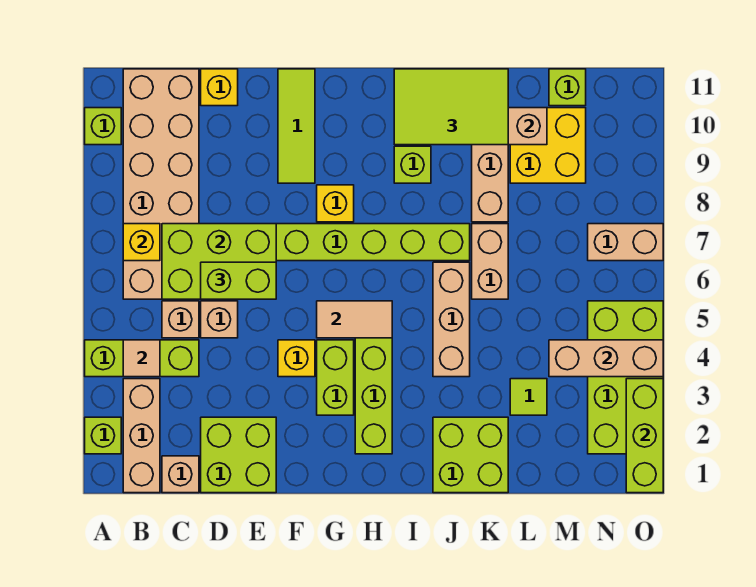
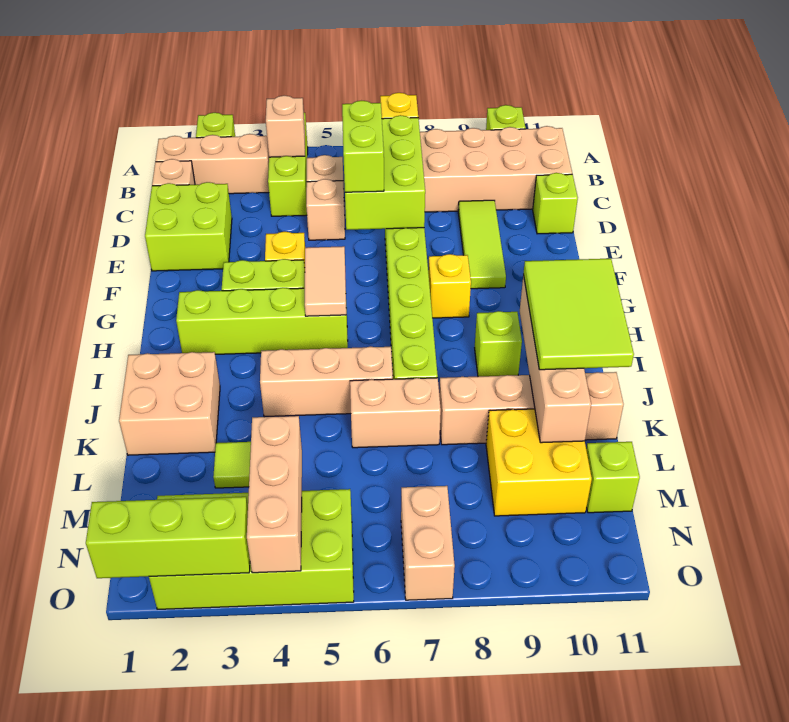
tan 1x1 tile [123,340,160,377] -> tan 1x1 brick [266,96,305,157]
yellow 1x1 brick [201,69,238,106] -> lime 1x1 brick [533,173,578,234]
lime 1x3 tile [278,69,315,183] -> lime 1x3 tile turned to [458,200,506,289]
lime 2x2 brick [433,417,508,493] -> tan 2x2 brick [119,352,220,455]

